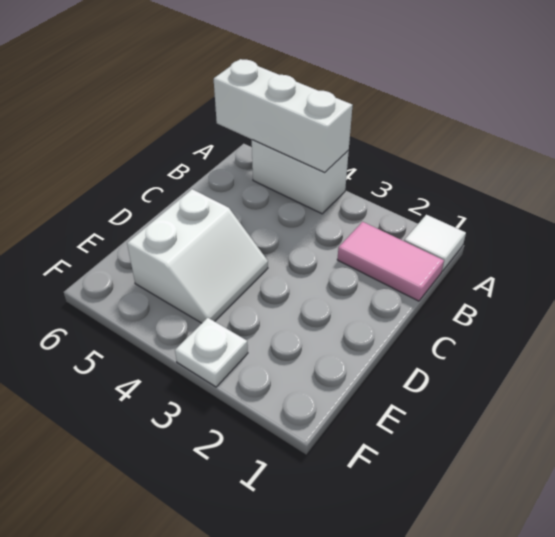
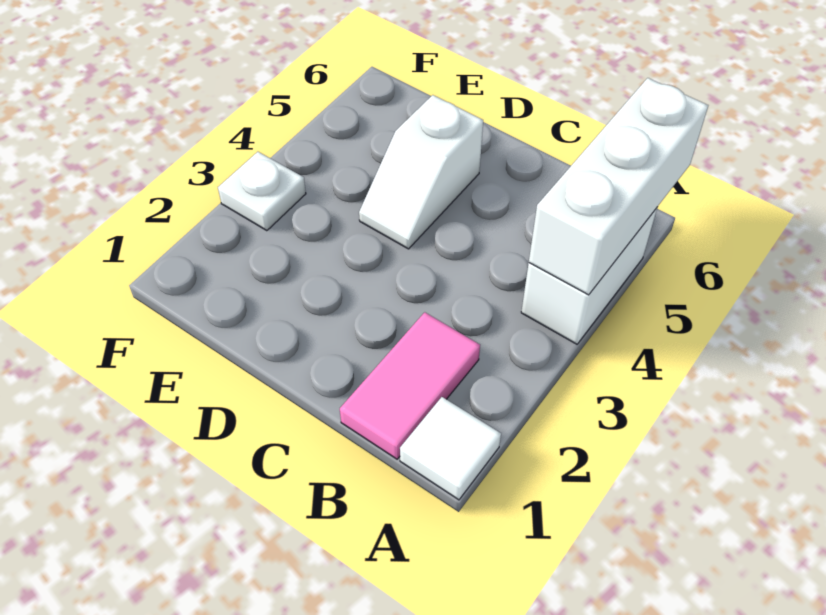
white 2x2 slope [127,189,268,323] -> white 1x2 slope [359,95,483,249]

